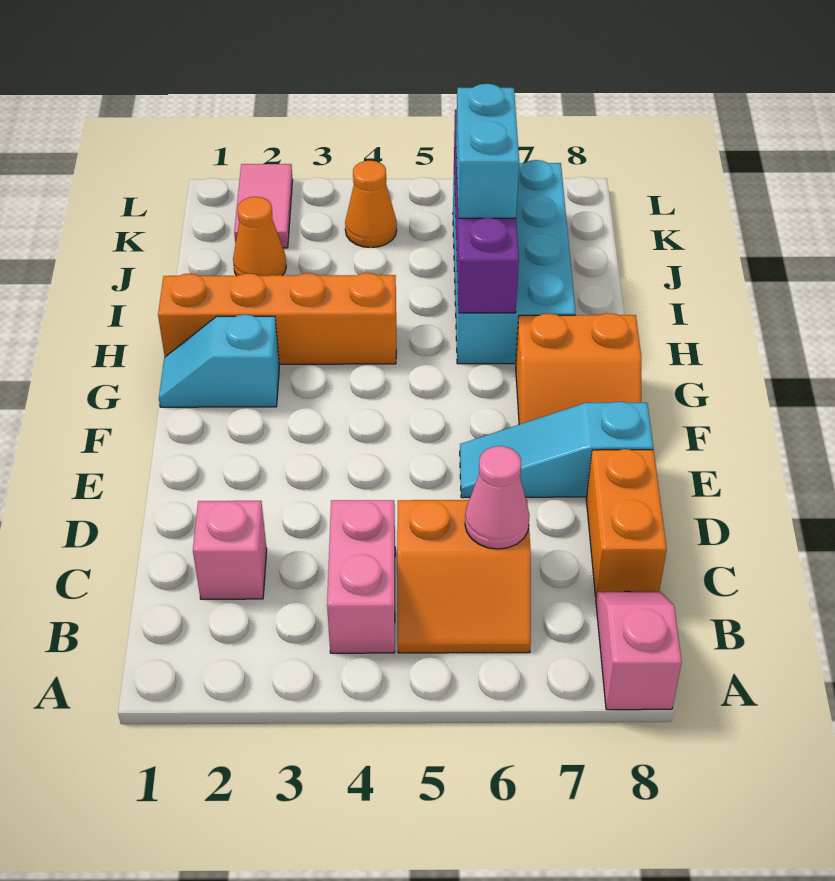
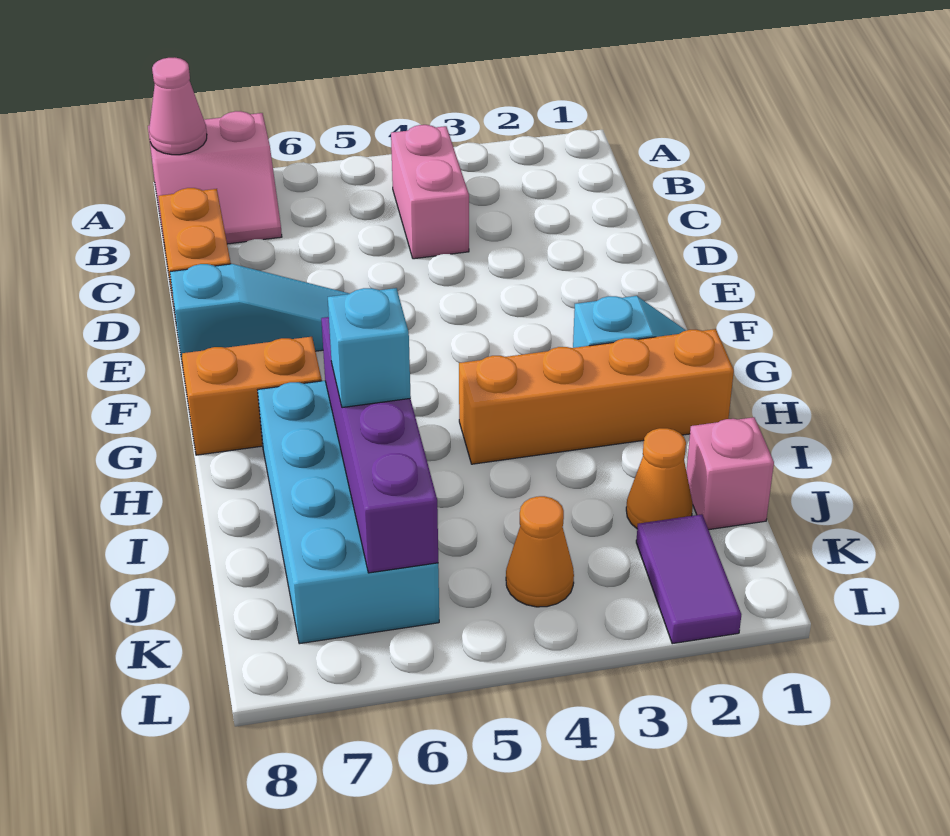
pink 1x2 slope [596,591,682,710] -> pink 2x2 slope [148,111,282,244]
orange 2x2 slope [397,500,531,653] -> none
pink 1x1 brick [193,501,267,599] -> pink 1x1 brick moved to [686,417,774,530]
pink 1x1 cone [465,446,530,549] -> pink 1x1 cone moved to [149,57,207,155]
cyan 1x2 brick [456,84,519,218] -> cyan 1x1 brick [328,288,411,408]
pink 1x2 tile [234,164,293,248] -> purple 1x2 tile [636,514,741,644]

